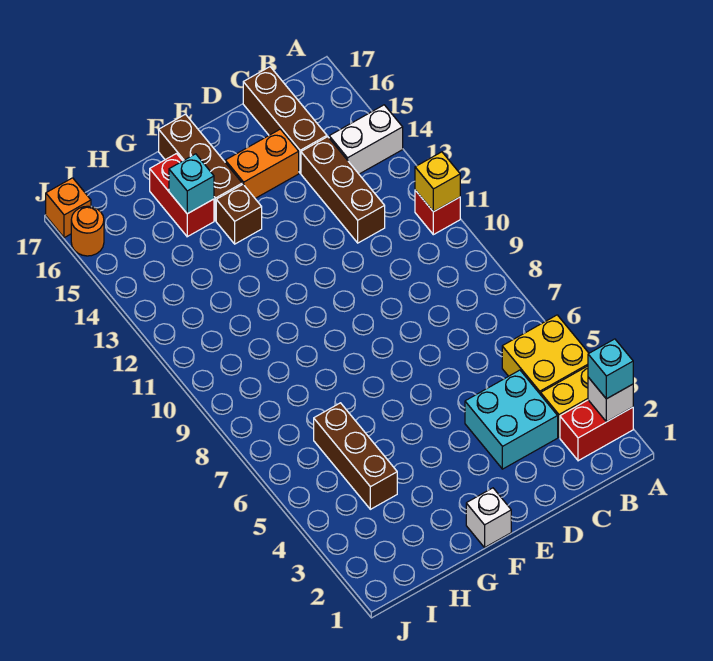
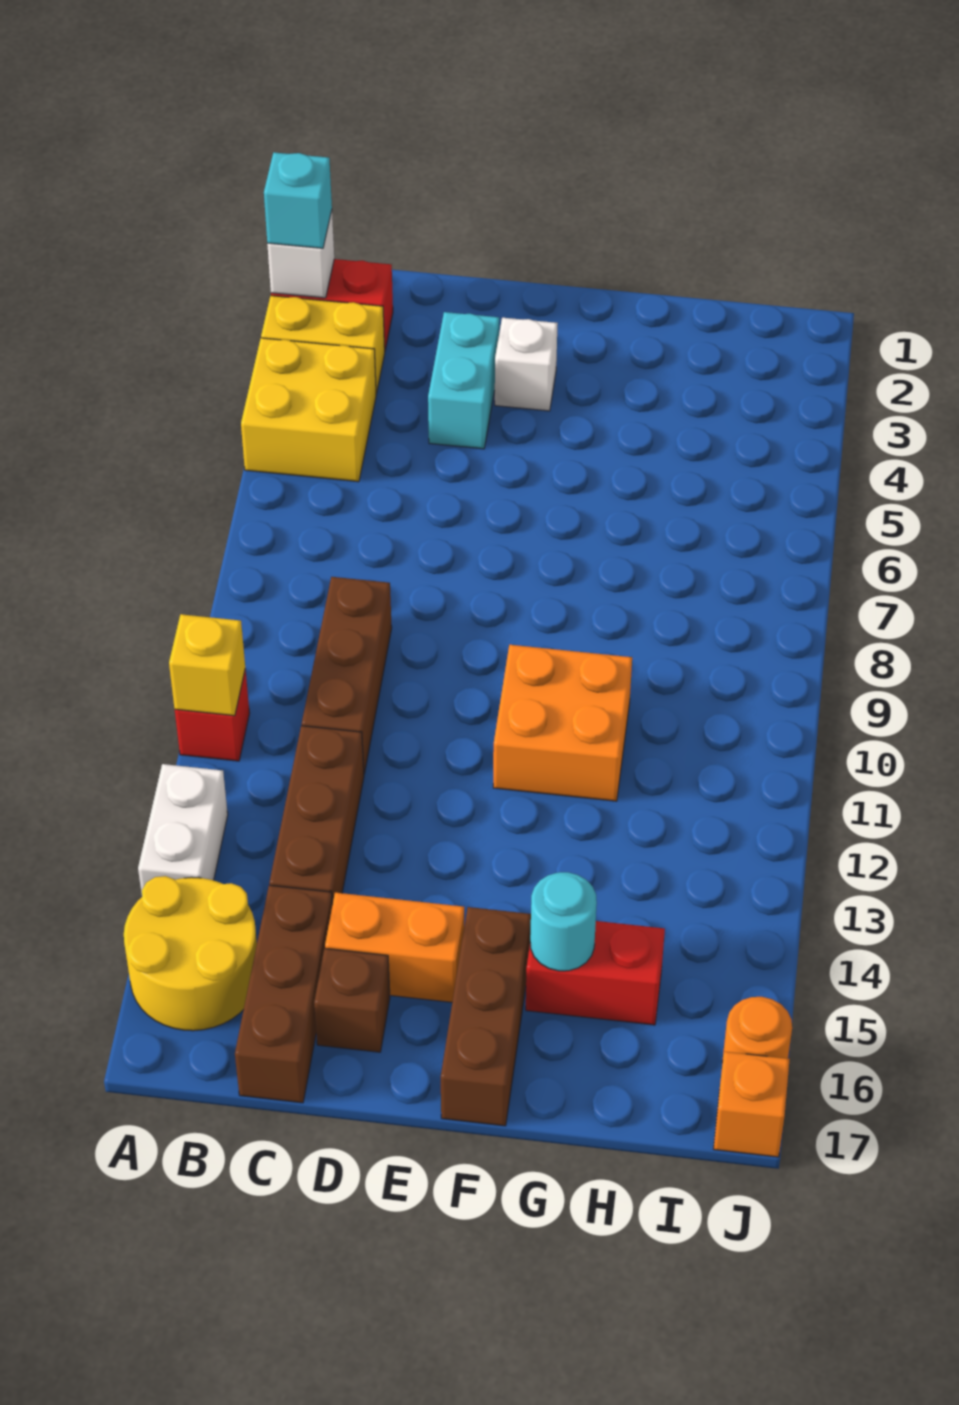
white 1x2 brick [329,105,403,174] -> white 1x2 brick turned to [138,764,228,893]
none -> yellow 2x2 round brick [124,876,257,1031]
cyan 2x2 brick [465,370,558,469] -> cyan 1x2 brick [428,312,499,449]
white 1x1 brick [466,488,511,547] -> white 1x1 brick moved to [495,318,558,411]
none -> orange 2x2 brick [493,645,632,801]
brown 1x1 brick [216,184,262,244] -> brown 1x1 brick moved to [314,948,390,1052]
red 1x2 brick [150,154,214,237] -> red 1x2 brick turned to [526,921,665,1025]
cyan 1x1 brick [169,154,214,214] -> cyan 1x1 round brick [530,872,597,971]
brown 1x3 brick [314,403,397,509] -> brown 1x3 brick moved to [302,577,392,774]

